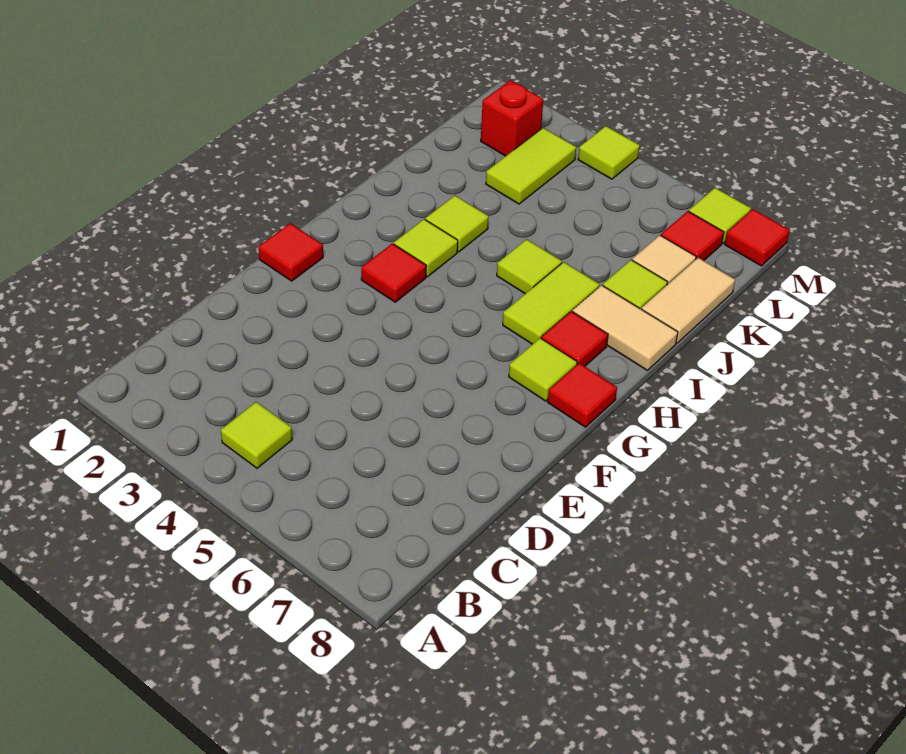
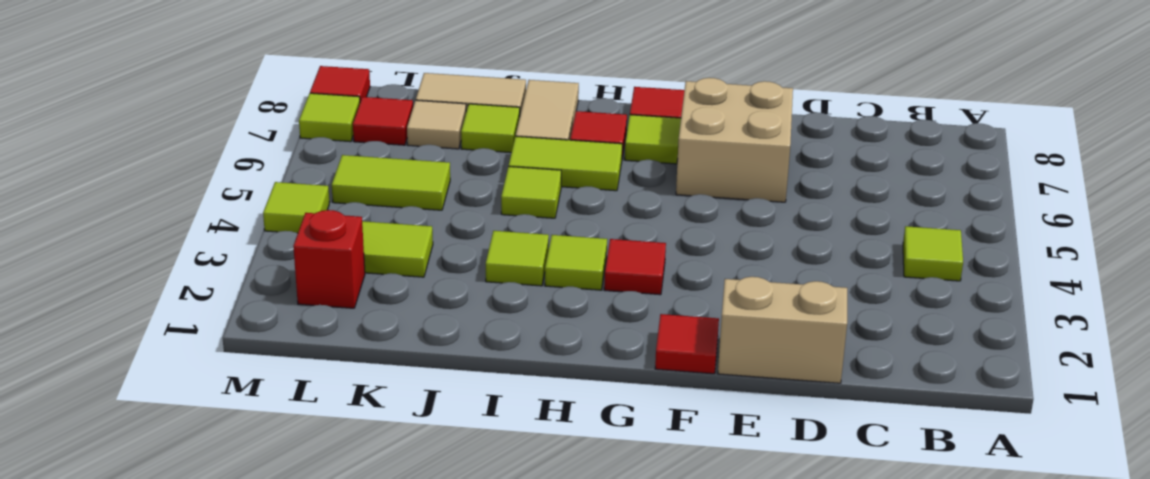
none -> tan 1x2 brick [718,277,847,383]
none -> tan 2x2 brick [676,78,793,202]
none -> lime 1x2 tile [332,155,450,210]

